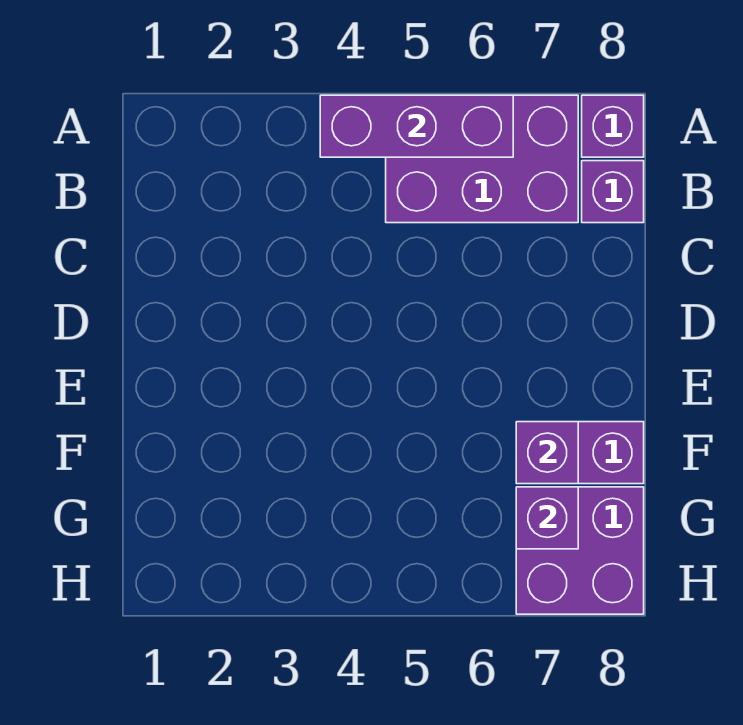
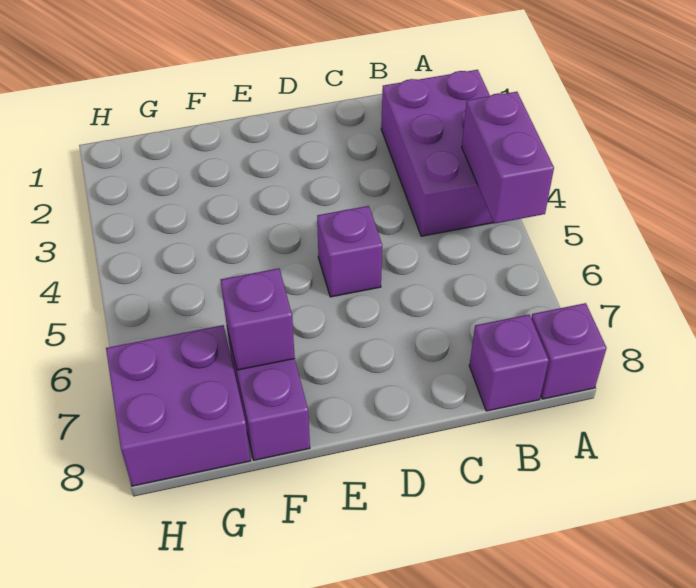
purple 1x3 brick [320,95,513,157] -> purple 1x2 brick [462,92,554,224]
purple 2x3 brick [386,95,578,223] -> purple 2x3 brick moved to [381,70,494,236]
purple 1x1 brick [516,487,578,549] -> purple 1x1 brick moved to [317,206,382,297]

